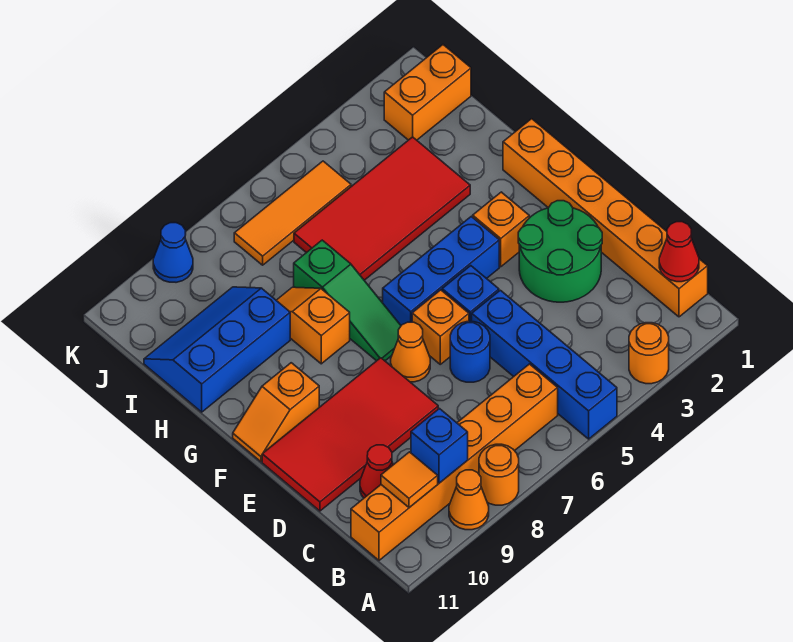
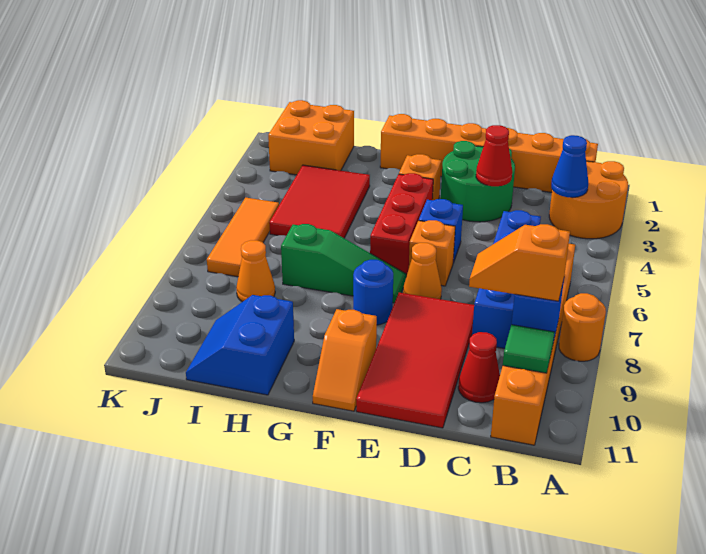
orange 1x1 round brick [629,323,669,384] -> orange 2x2 round brick [549,161,628,239]
blue 1x4 brick [472,290,617,439] -> blue 1x4 brick turned to [472,210,541,349]
orange 1x1 cone [449,470,489,530] -> orange 1x1 cone moved to [236,240,275,302]
red 1x1 cone [659,222,699,282] -> red 1x1 cone moved to [476,125,512,186]
orange 1x1 tile [381,452,438,507] -> green 1x1 tile [503,325,555,373]
blue 1x1 round brick [450,322,490,382] -> blue 1x1 round brick moved to [353,260,393,325]
blue 1x3 brick [383,217,499,325] -> red 1x3 brick [370,173,433,276]
orange 1x2 slope [276,287,350,364] -> orange 1x2 slope moved to [469,224,570,301]
red 2x4 tile [294,137,470,280] -> red 2x3 tile [269,165,370,238]
blue 2x3 slope [144,287,290,412] -> blue 2x2 slope [186,295,294,395]
orange 1x2 brick [384,45,471,140] -> orange 2x2 brick [268,100,354,175]
blue 1x1 cone [153,223,193,282] -> blue 1x1 cone moved to [551,135,588,198]

